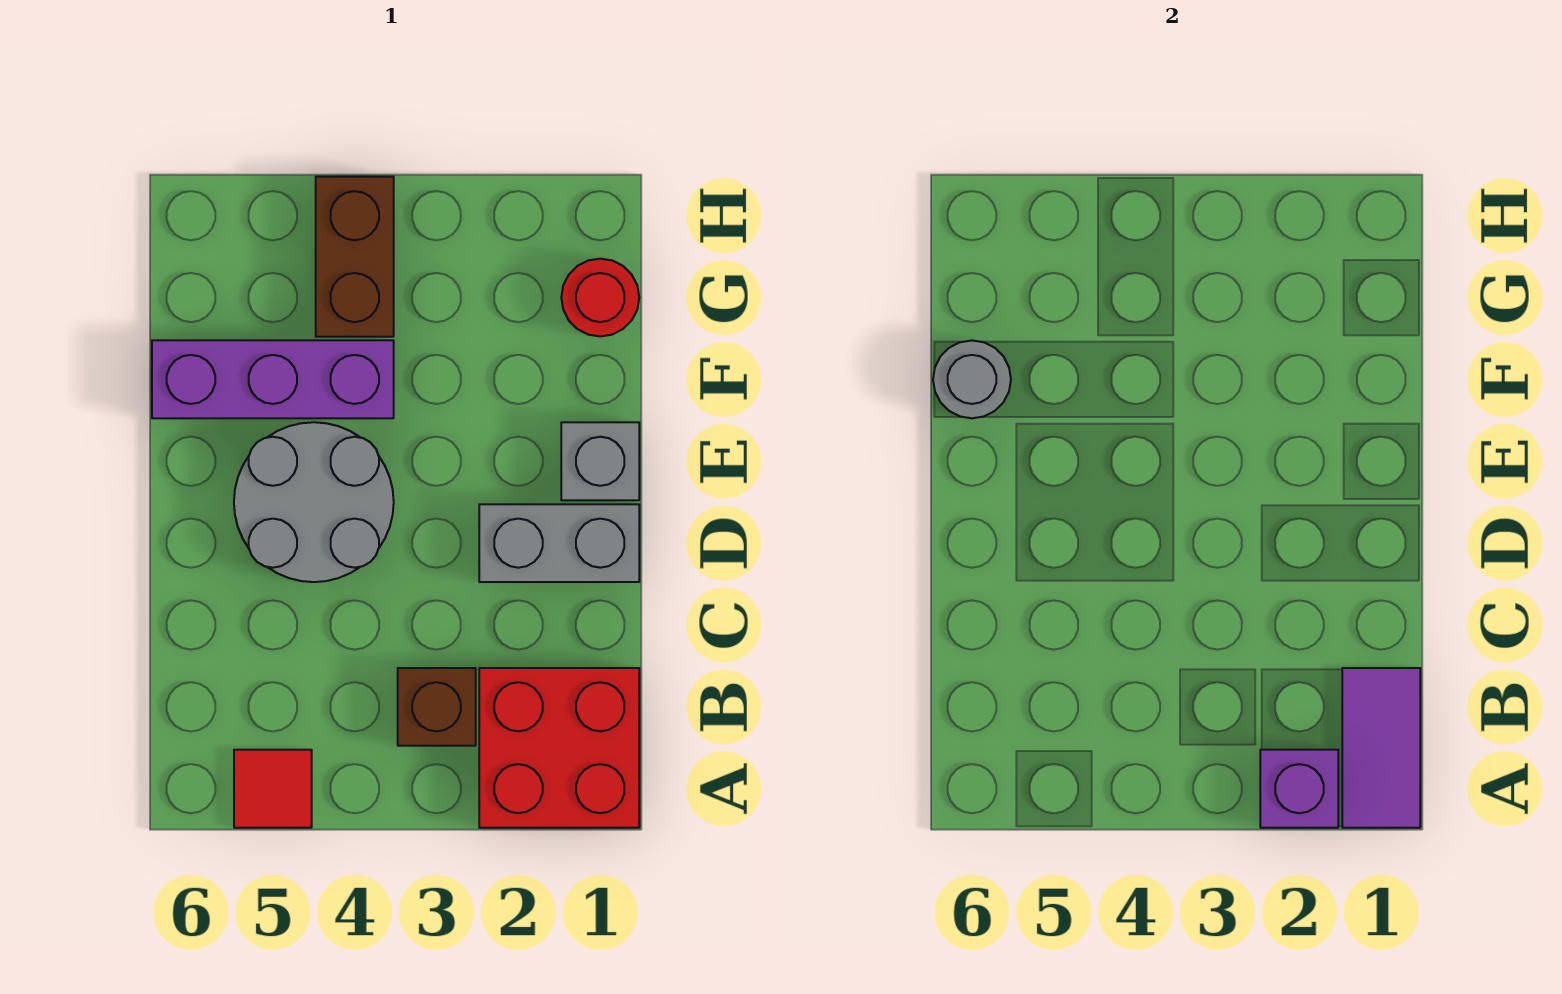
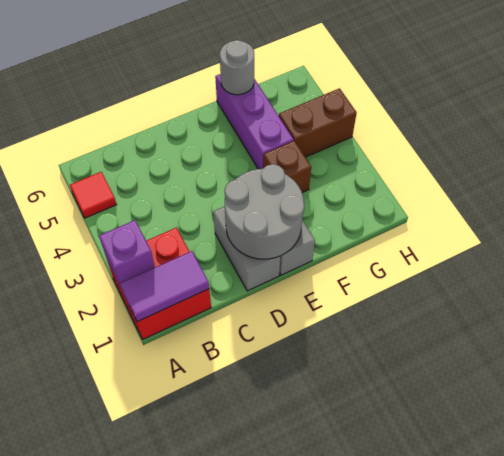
brown 1x1 brick [398,668,476,746] -> brown 1x1 brick moved to [263,141,311,193]
grey 2x2 round brick [234,422,394,582] -> grey 2x2 round brick moved to [225,164,304,259]
red 1x1 round brick [561,259,639,336] -> none

